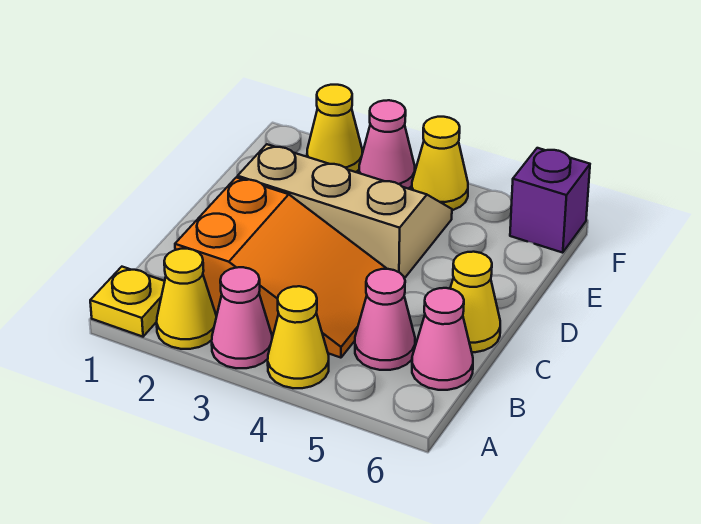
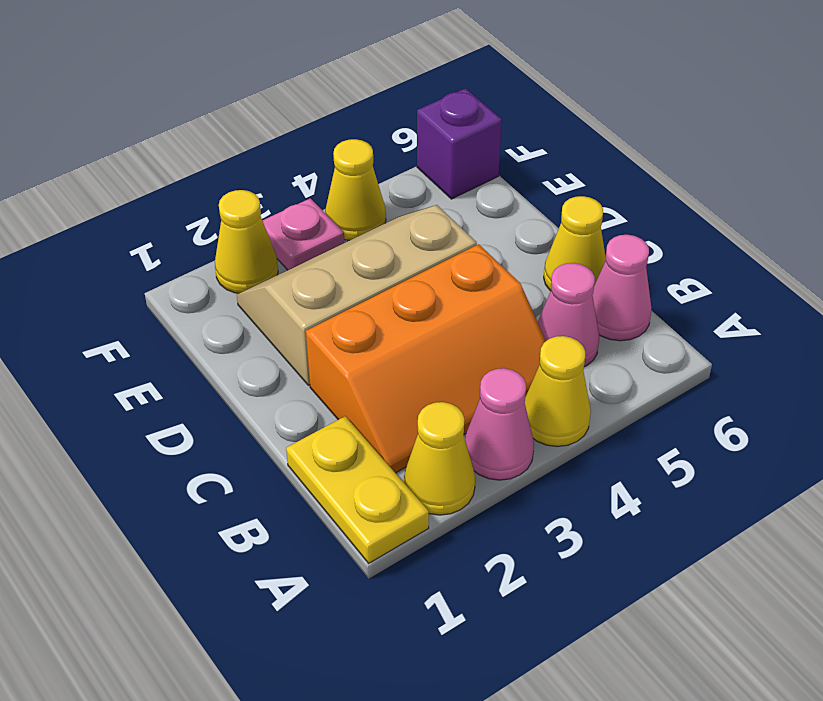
yellow 1x1 plate [90,267,165,337] -> yellow 1x2 plate [286,416,429,563]
orange 2x3 slope [175,177,387,358] -> orange 2x3 slope turned to [306,244,546,473]
pink 1x1 cone [359,100,415,189] -> pink 1x1 plate [262,198,345,270]

